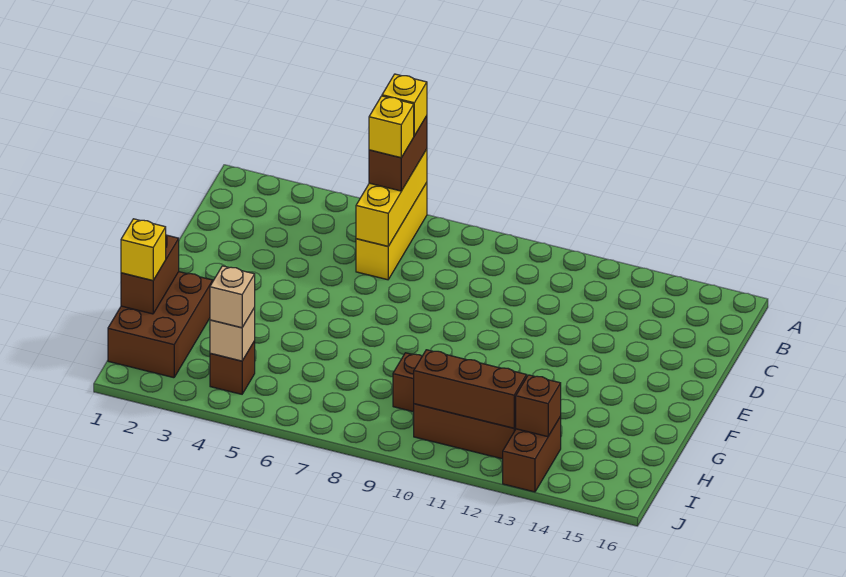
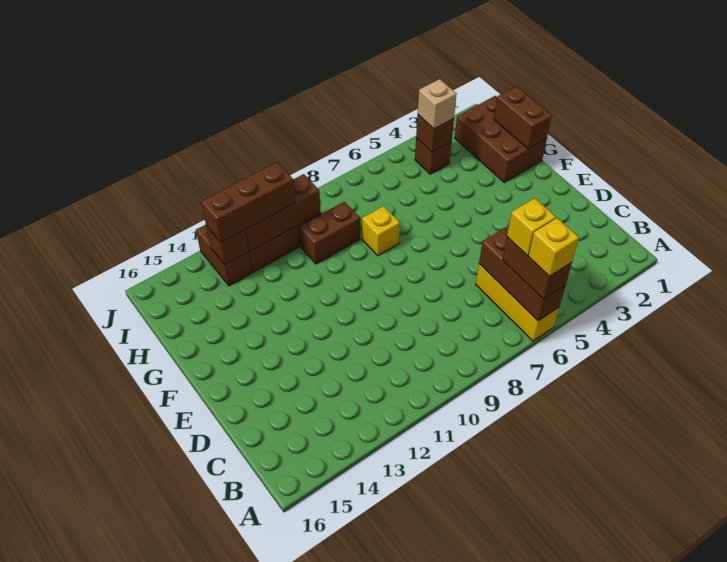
yellow 1x3 brick [356,149,427,246] -> brown 1x3 brick [479,228,565,321]
yellow 1x1 brick [121,219,166,281] -> yellow 1x1 brick moved to [362,206,400,256]
tan 1x1 brick [210,308,255,361] -> brown 1x1 brick [416,115,454,152]
none -> brown 1x3 brick [201,162,295,242]

